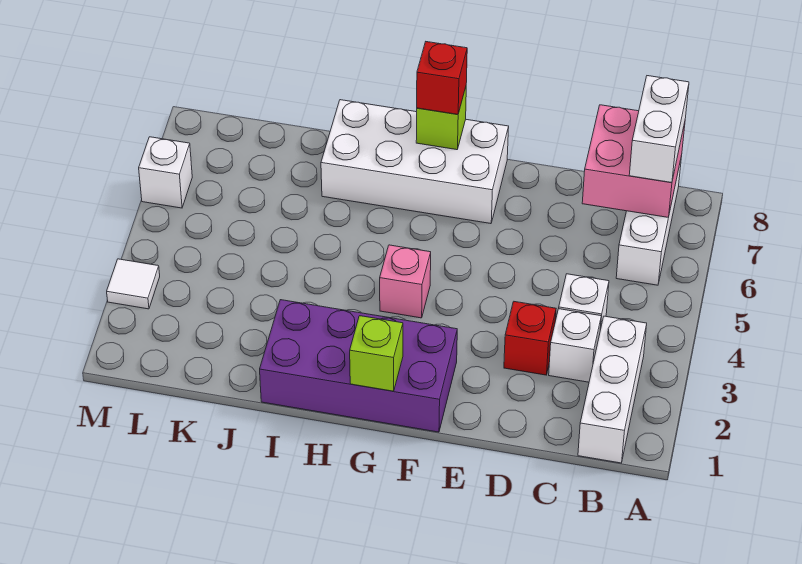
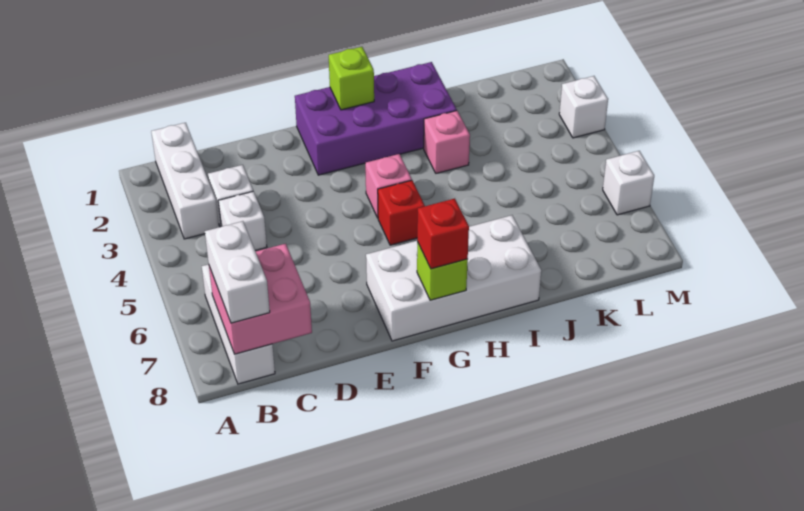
red 1x1 brick [504,302,556,375] -> red 1x1 brick moved to [378,180,425,245]
none -> pink 1x1 brick [424,111,470,173]
white 1x1 tile [107,259,160,309] -> white 1x1 brick [559,76,608,138]

